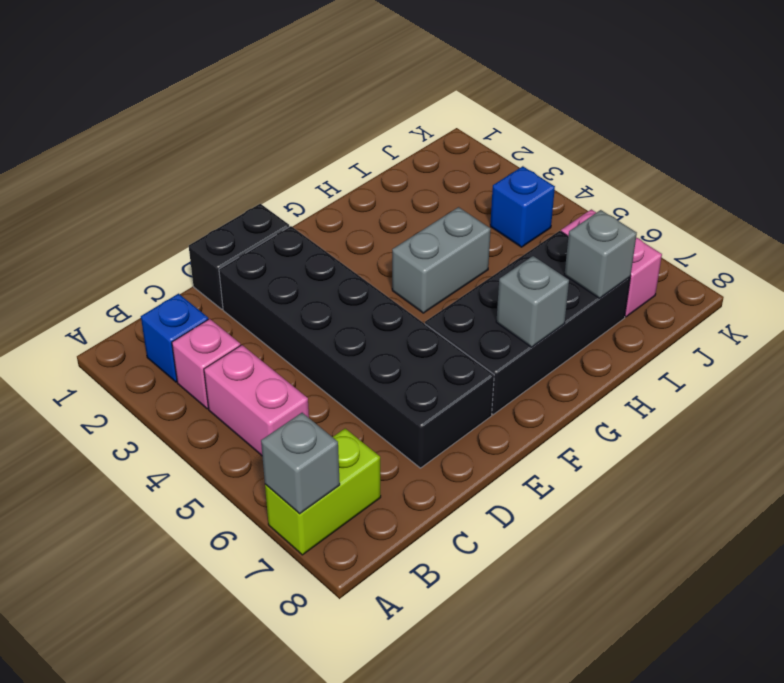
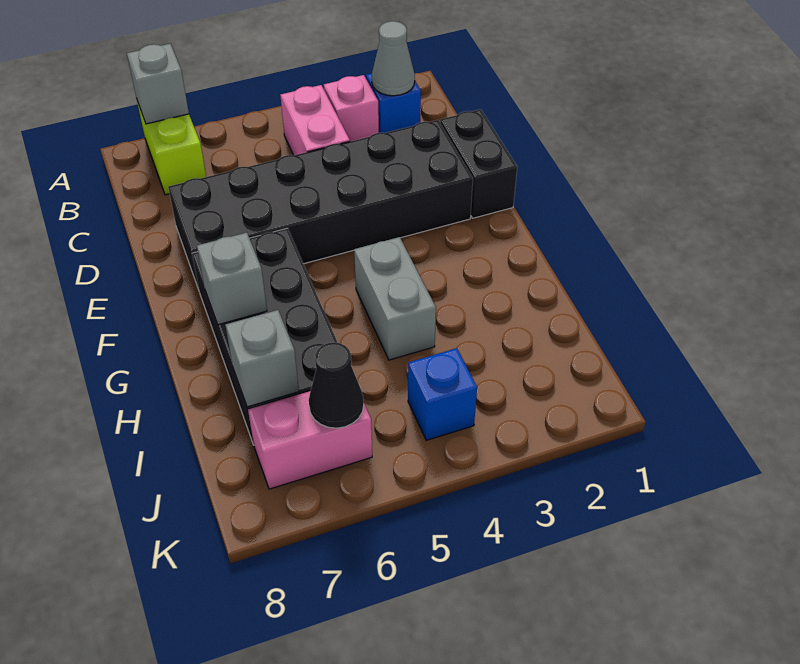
none -> grey 1x1 cone [372,21,415,96]
pink 1x2 brick [204,345,309,456] -> pink 1x2 brick turned to [280,85,350,155]
none -> black 1x1 cone [309,342,364,428]

